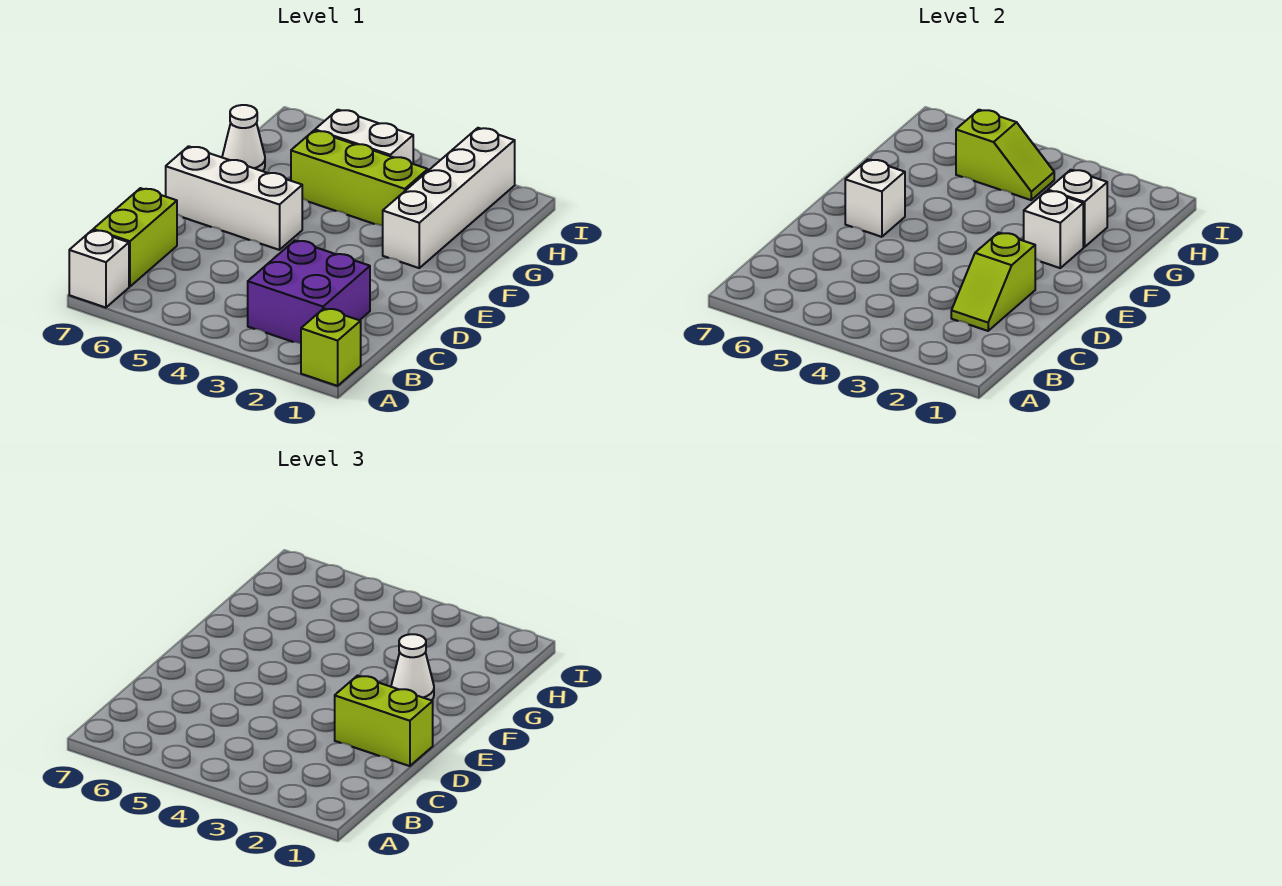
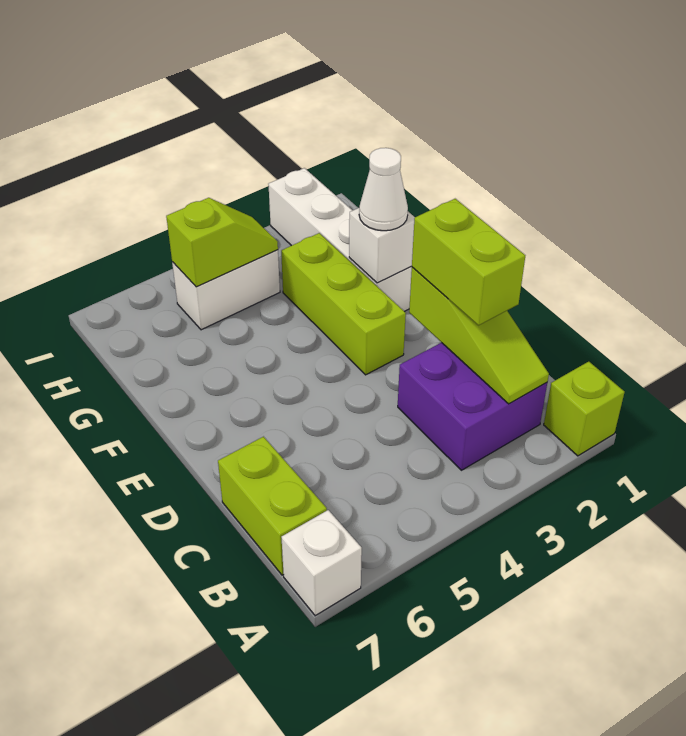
lime 1x2 slope [951,233,1035,331] -> lime 1x3 slope [409,267,549,404]
lime 1x2 brick [335,676,433,766] -> lime 1x2 brick turned to [412,199,525,325]
white 1x3 brick [166,146,302,250] -> none
white 1x1 brick [845,159,905,237] -> none
white 1x1 brick [1048,170,1107,247] -> none
lime 1x3 brick [291,131,428,226] -> lime 1x3 brick turned to [281,233,406,375]
white 1x1 cone [222,105,265,171] -> none

